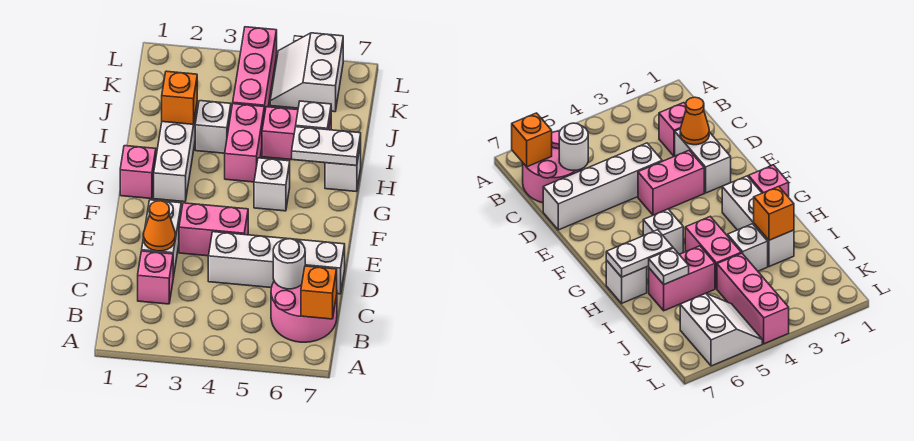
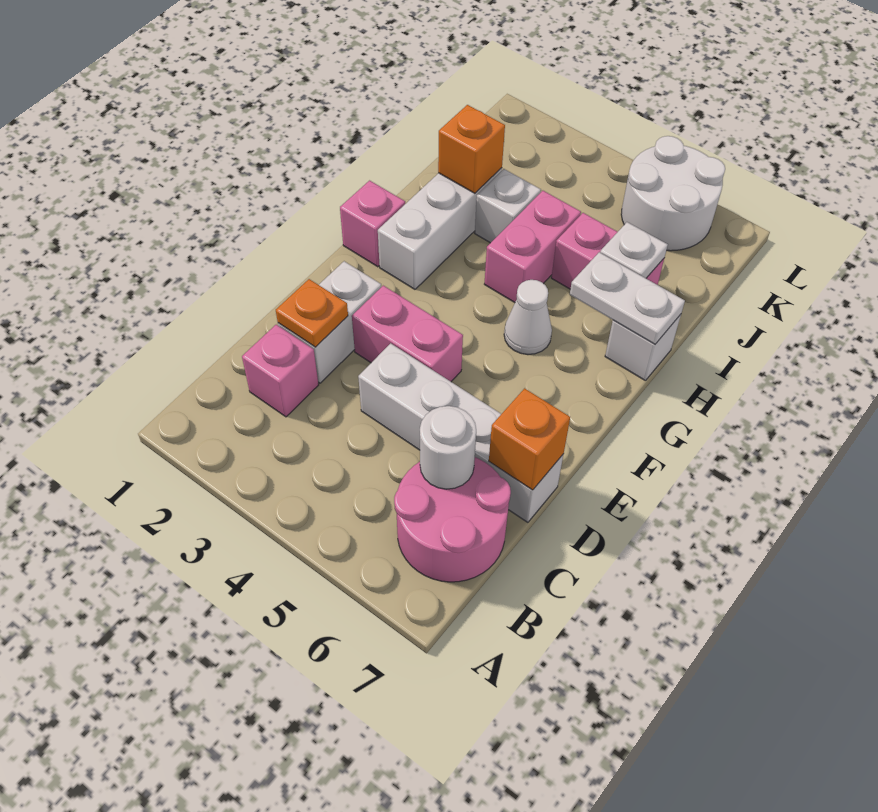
orange 1x1 brick [301,266,337,319] -> orange 1x1 brick moved to [489,388,570,490]
orange 1x1 cone [143,201,175,251] -> orange 1x1 plate [276,279,348,347]
white 1x1 brick [254,158,290,211] -> white 1x1 cone [504,280,552,354]
pink 1x3 brick [233,27,277,116] -> none
white 2x2 slope [270,33,343,112] -> white 2x2 round brick [621,136,725,251]

